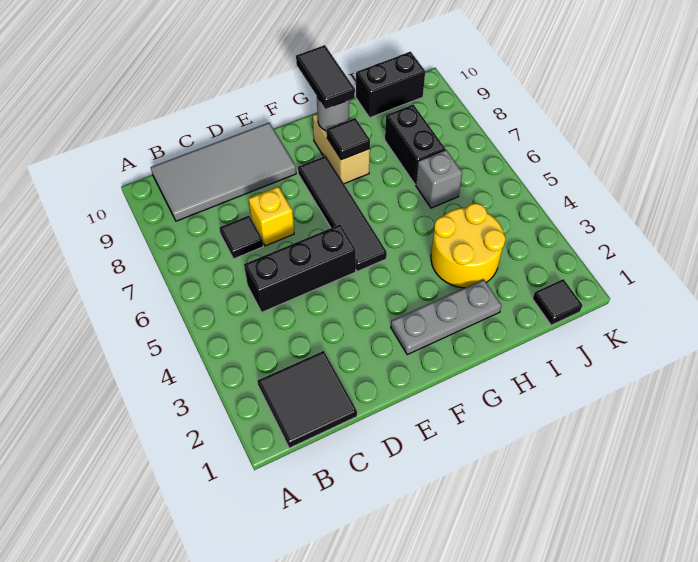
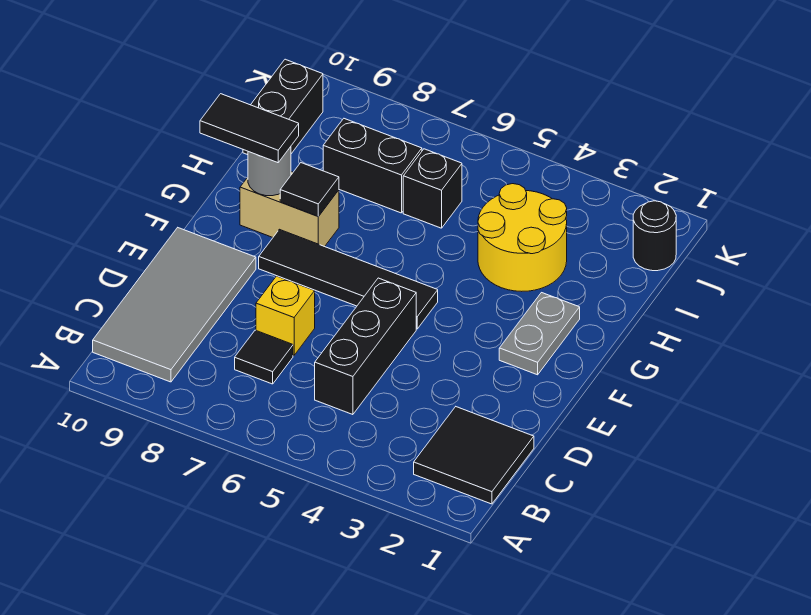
grey 1x3 plate [391,279,502,355] -> grey 1x2 plate [499,293,580,375]
grey 1x1 brick [416,150,462,208] -> black 1x1 brick [403,149,462,228]
black 1x1 tile [533,279,583,325] -> black 1x1 round brick [633,201,676,271]

